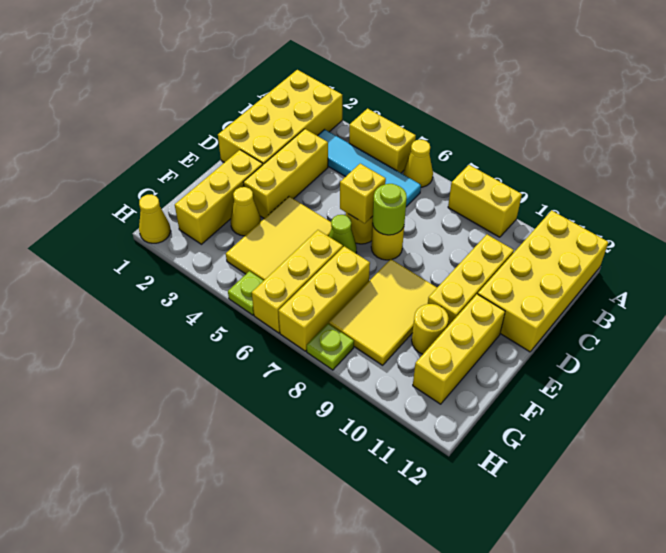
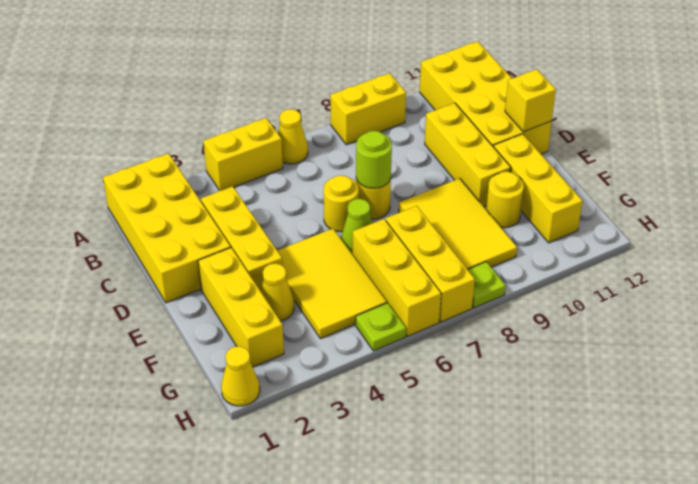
cyan 1x4 tile [318,129,421,207] -> none
yellow 1x1 brick [340,164,386,224] -> yellow 1x1 brick moved to [505,69,556,132]

